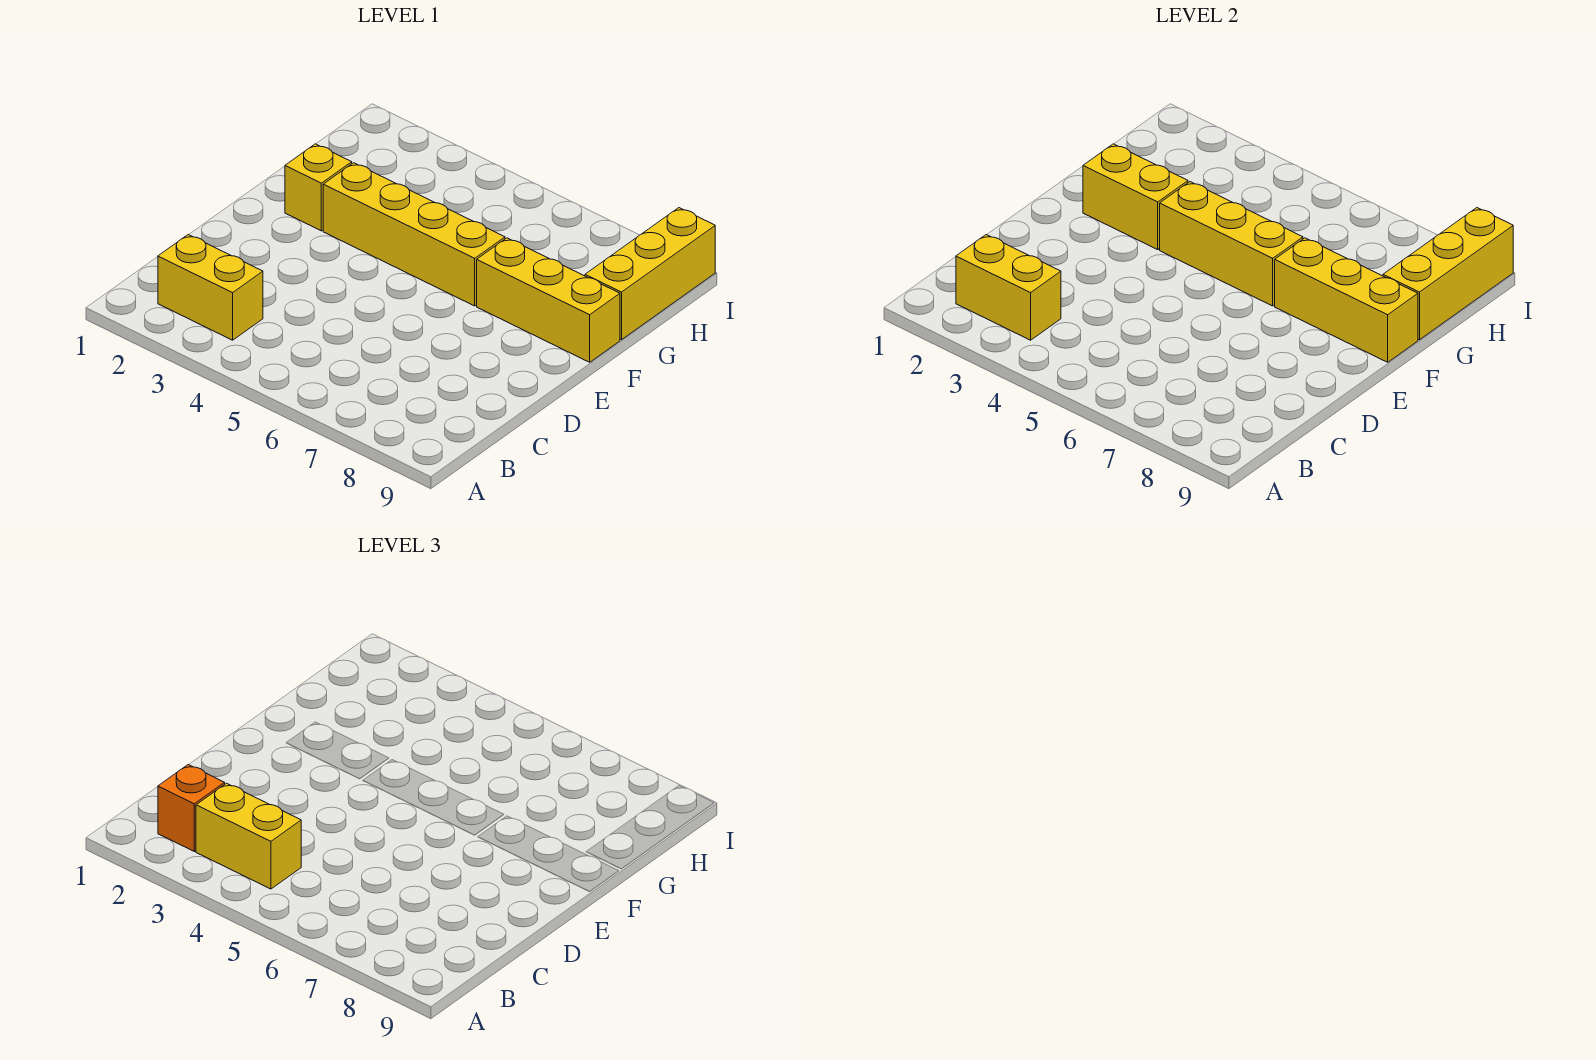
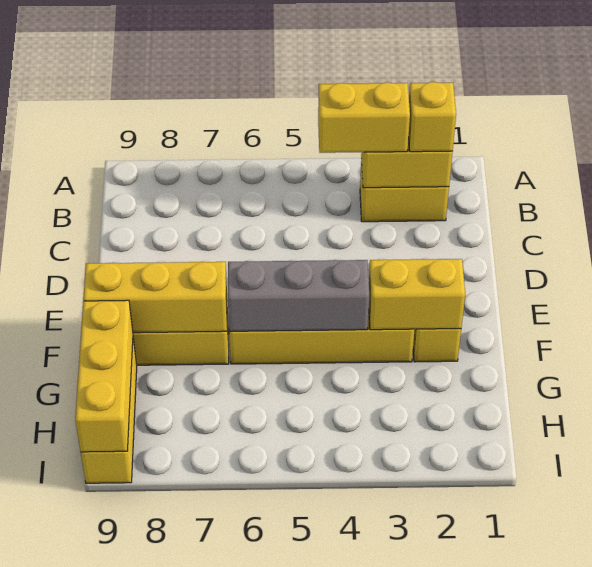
orange 1x1 brick [158,765,225,851] -> yellow 1x1 brick [409,82,456,152]
yellow 1x3 brick [1160,182,1303,306] -> grey 1x3 brick [228,260,369,331]

